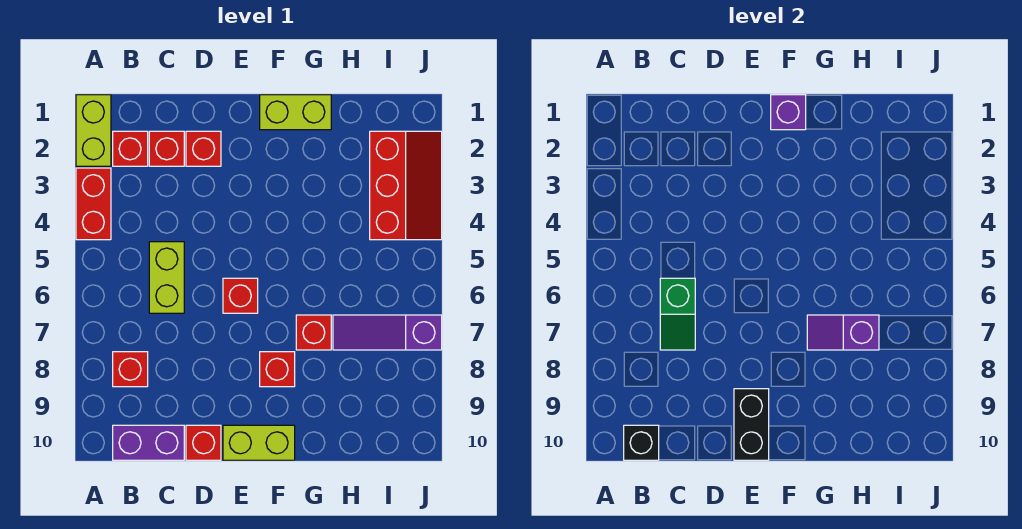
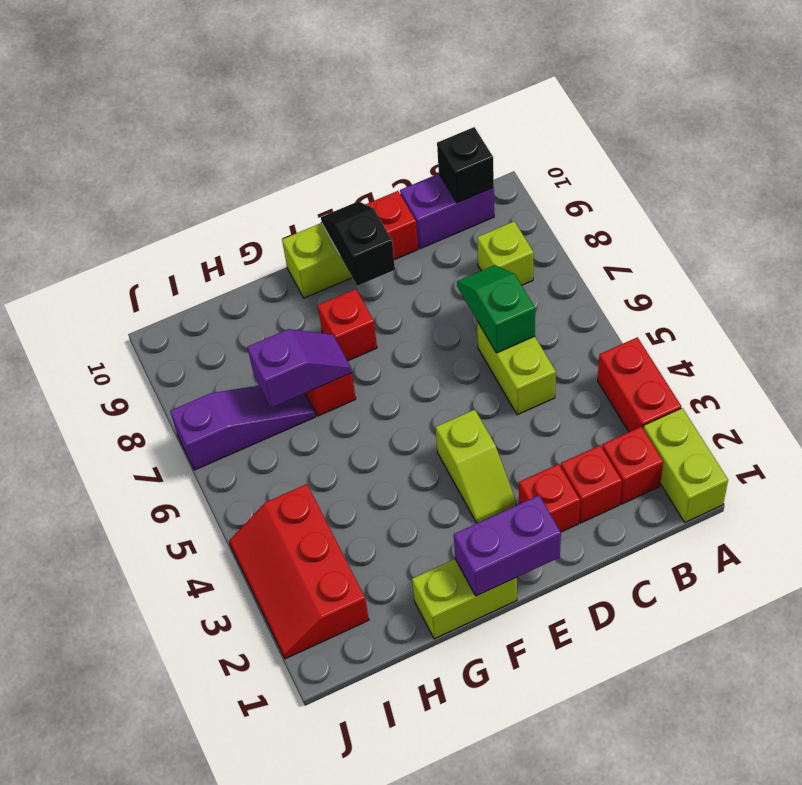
red 1x1 brick [113,352,148,387] -> lime 1x1 brick [477,221,534,285]
none -> lime 1x2 slope [436,410,516,523]
red 1x1 brick [223,278,258,313] -> none
black 1x2 brick [734,389,769,460] -> black 1x2 slope [321,201,395,286]
purple 1x1 brick [771,95,806,130] -> purple 1x2 brick [454,495,561,596]

